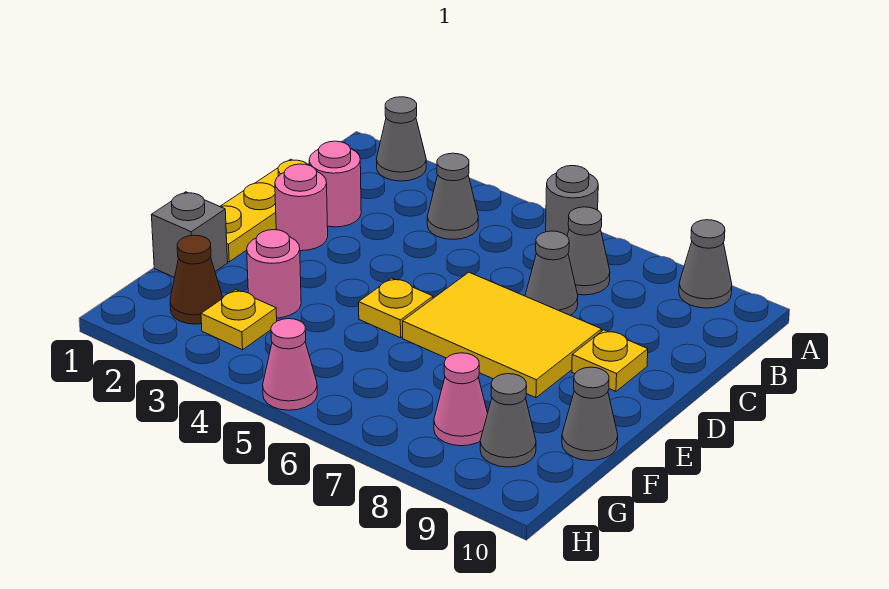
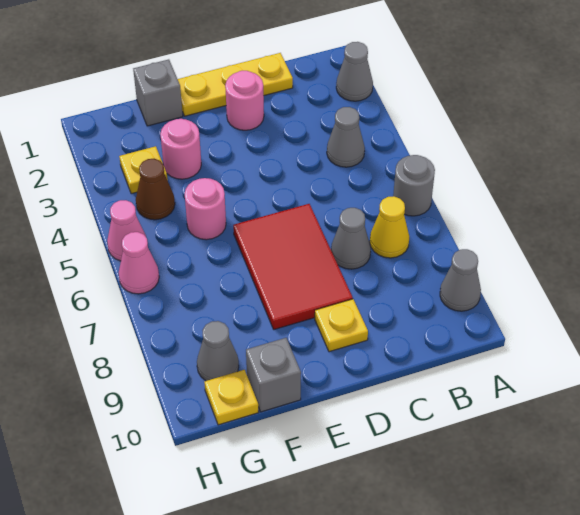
grey 1x1 cone [567,207,610,295] -> yellow 1x1 cone [370,196,409,258]
pink 1x1 round brick [309,141,361,227] -> pink 1x1 round brick moved to [185,178,226,240]
yellow 2x3 tile [403,272,602,398] -> red 2x3 tile [233,204,353,329]
yellow 1x1 plate [359,278,433,338] -> yellow 1x1 plate moved to [204,370,258,425]
grey 1x1 cone [562,367,618,461] -> grey 1x1 brick [246,338,301,412]
brown 1x1 cone [170,235,222,324] -> brown 1x1 cone moved to [136,159,175,220]
pink 1x1 cone [434,353,488,446] -> pink 1x1 cone moved to [119,232,159,294]

